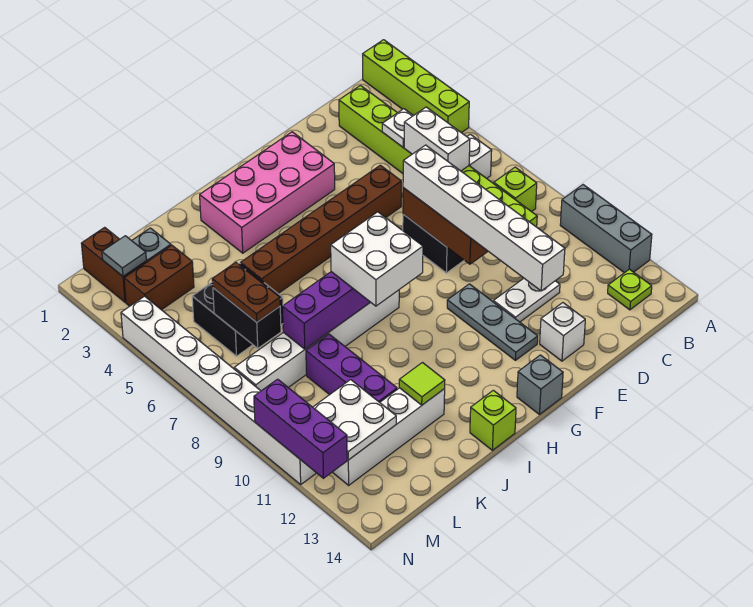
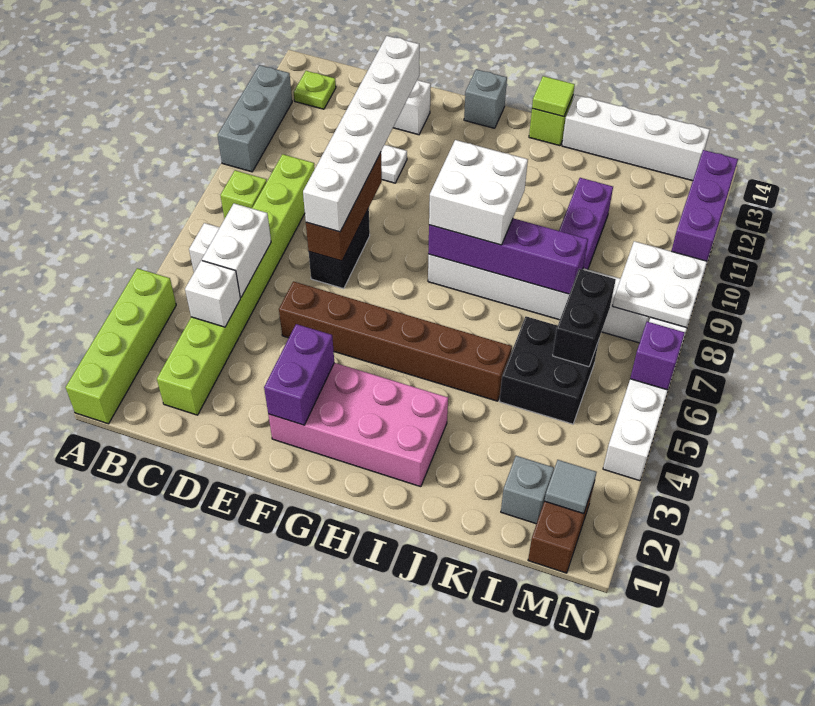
white 1x1 plate [382,109,413,147] -> white 1x1 brick [185,260,240,327]
none -> purple 1x2 brick [264,324,334,425]
grey 1x3 plate [447,284,538,360] -> none
white 1x4 brick [333,388,445,485] -> white 1x4 brick moved to [562,95,710,181]
lime 1x1 tile [399,363,445,405] -> lime 1x1 tile moved to [532,76,575,117]
brown 1x2 brick [124,245,194,310] -> none
brown 1x2 plate [212,262,280,322] -> none
white 2x2 plate [313,380,396,460] -> white 2x2 plate moved to [613,241,707,328]
none -> purple 1x1 brick [630,322,685,390]

